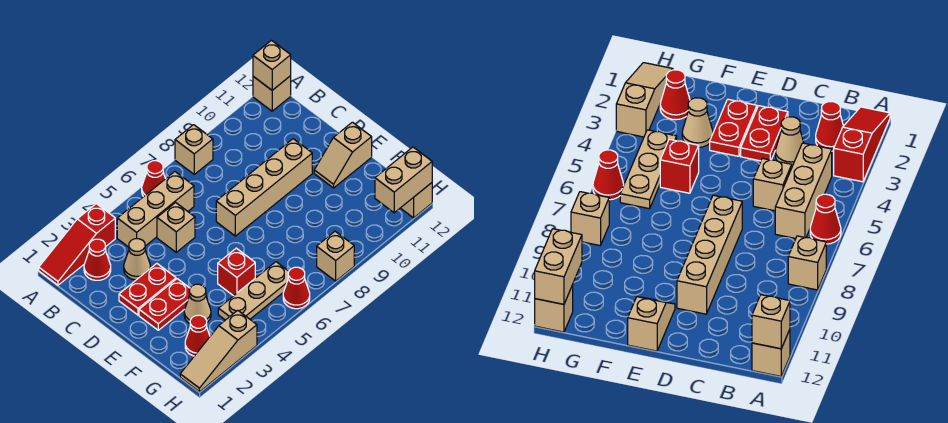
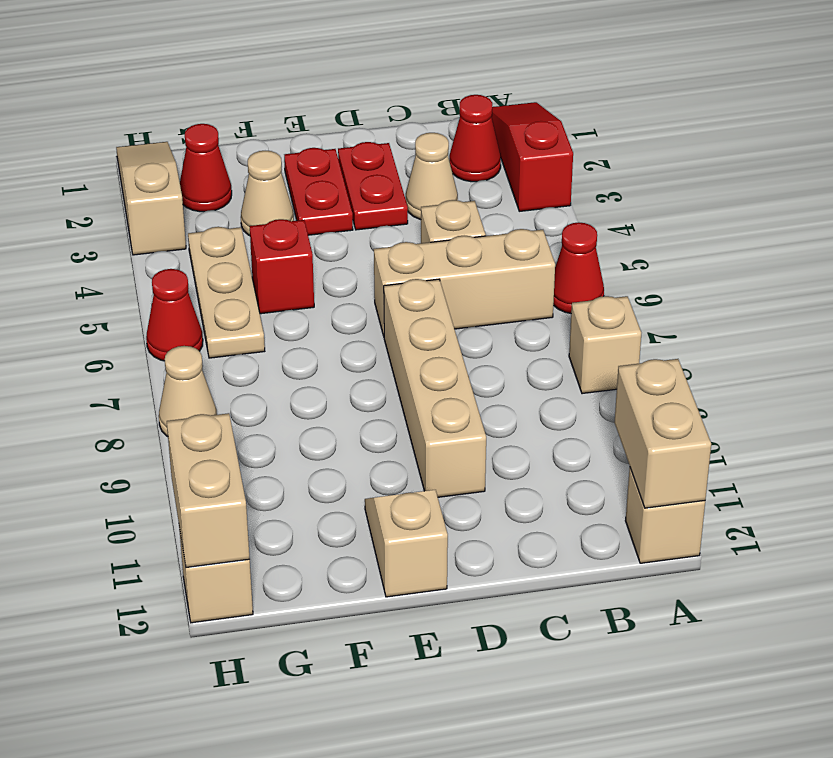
tan 1x1 brick [253,40,291,90] -> tan 1x2 brick [614,359,711,508]
tan 1x3 brick [117,172,194,247] -> tan 1x3 brick turned to [374,229,555,336]
tan 1x1 brick [317,231,354,281] -> tan 1x1 cone [159,346,217,437]

